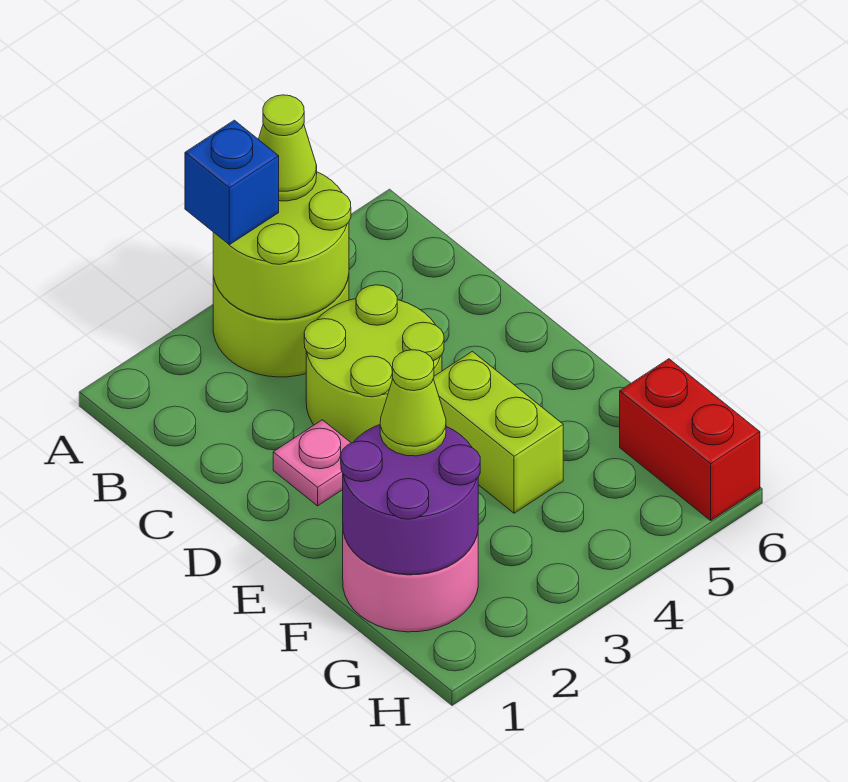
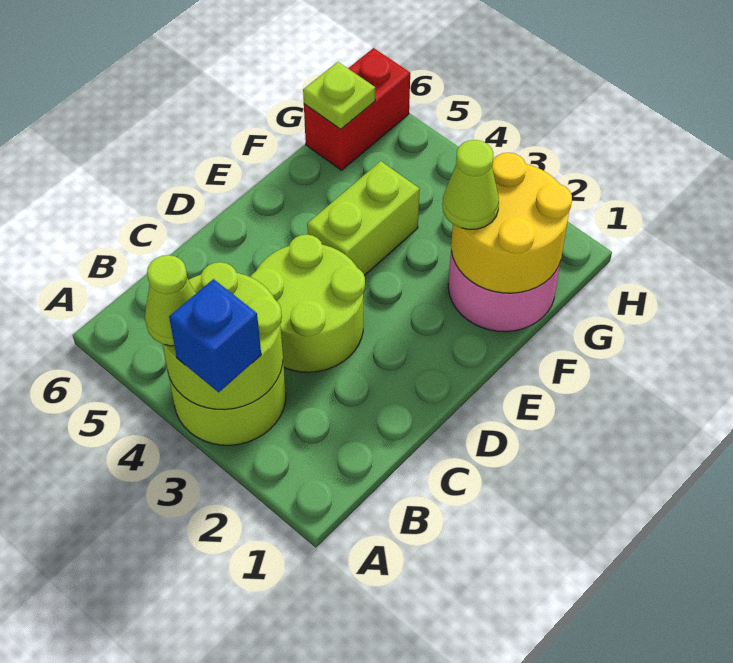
pink 1x1 plate [273,420,351,506] -> none
purple 2x2 round brick [341,425,480,574] -> yellow 2x2 round brick [451,153,572,293]
none -> lime 1x1 plate [303,62,375,129]

